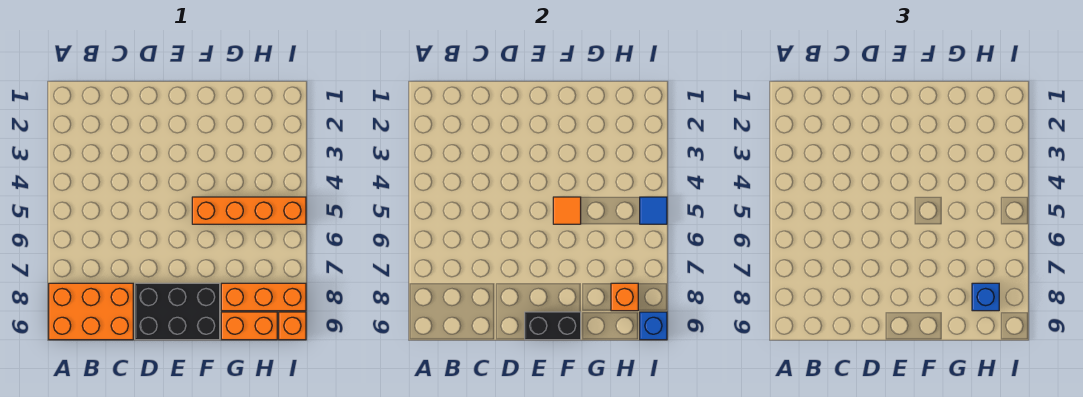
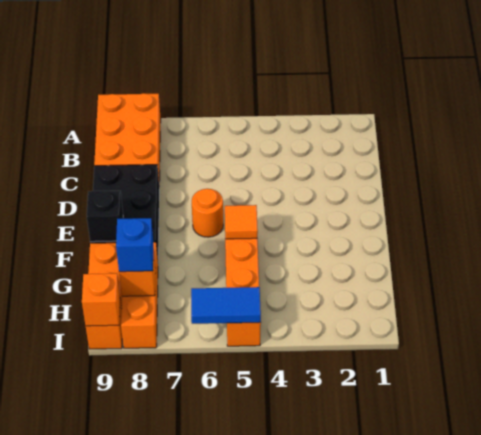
none -> orange 1x1 round brick [192,189,223,237]
black 1x2 brick [525,312,581,340] -> black 1x1 brick [87,191,123,242]
blue 1x1 tile [640,197,667,224] -> blue 1x2 tile [191,287,261,324]
blue 1x1 brick [640,312,667,340] -> orange 1x1 brick [82,273,120,326]

